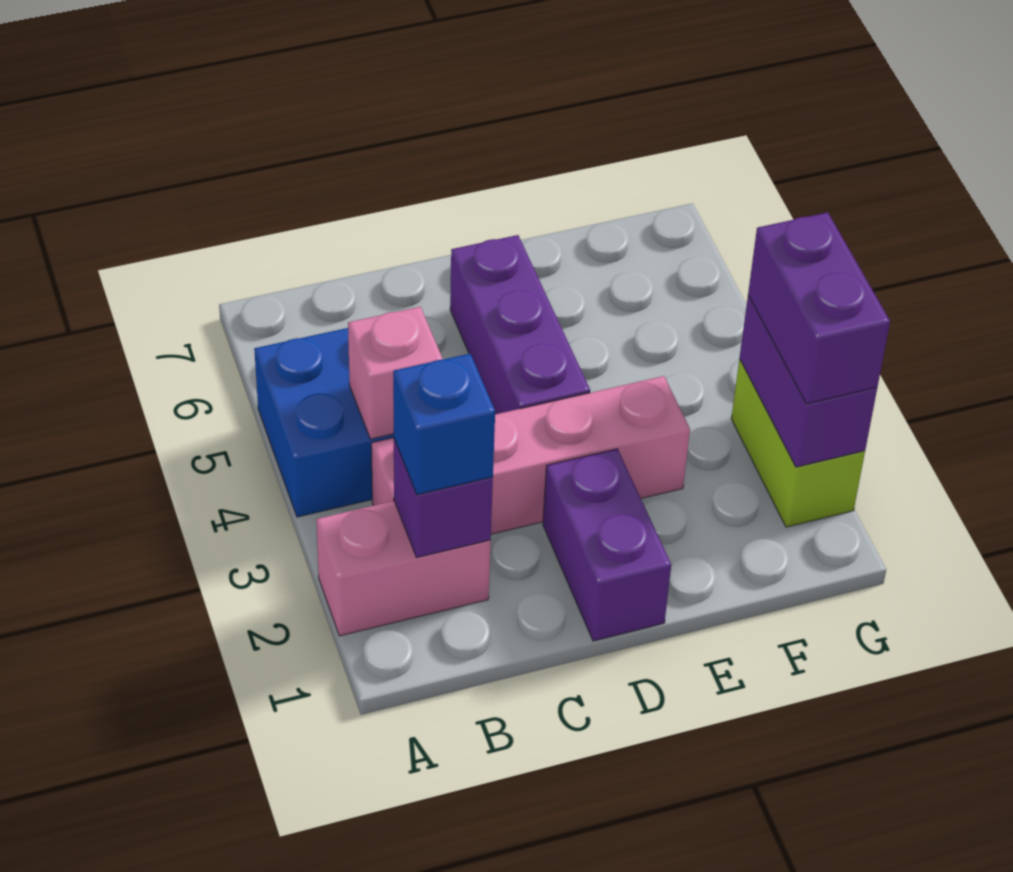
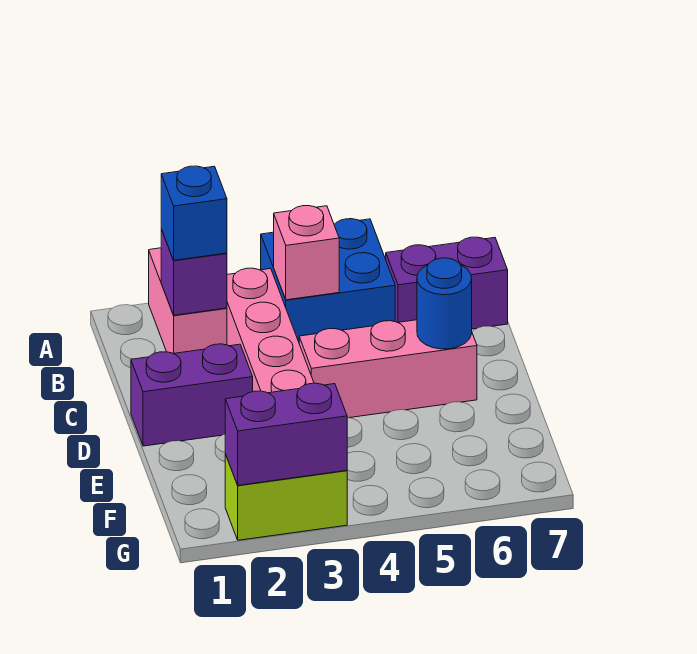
purple 1x3 brick [450,235,590,414] -> pink 1x3 brick [299,320,477,418]
none -> blue 1x1 round brick [417,258,472,349]
purple 1x2 brick [748,212,890,404] -> purple 1x2 brick moved to [386,237,508,329]

